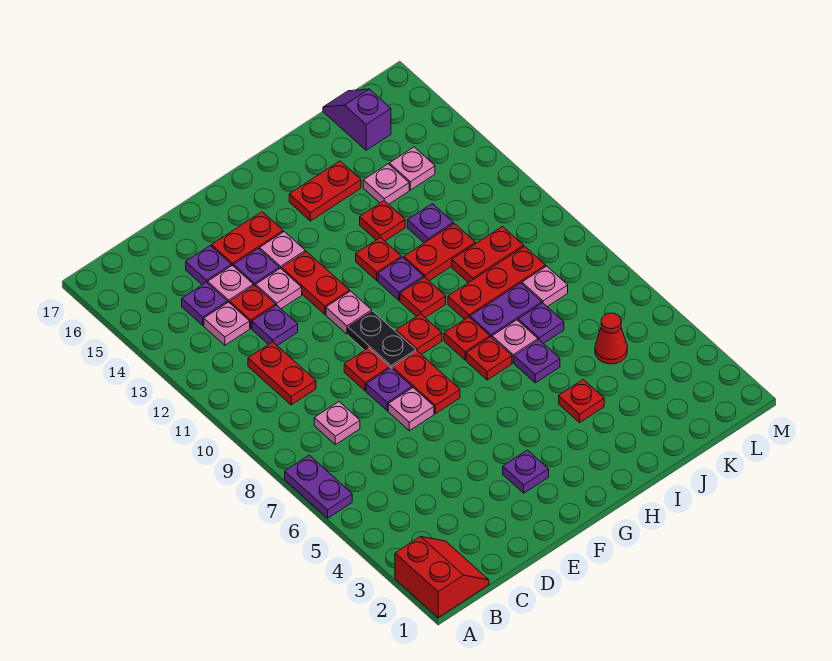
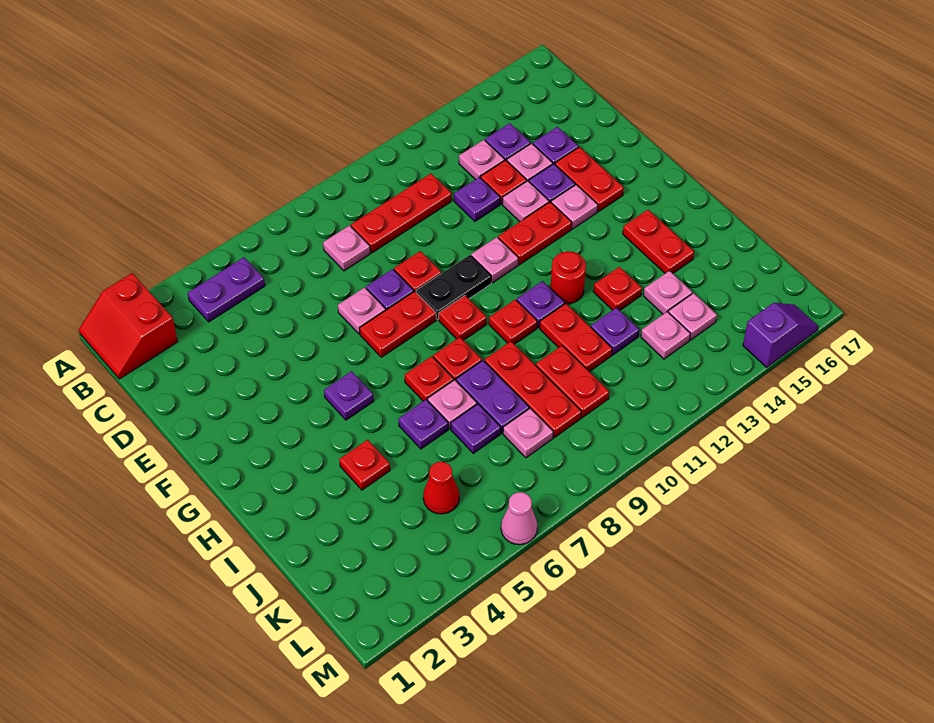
red 2x2 slope [395,537,489,617] -> red 2x2 slope turned to [79,273,178,379]
purple 1x2 plate [285,455,352,518] -> purple 1x2 plate moved to [188,257,265,322]
red 1x2 plate [248,342,316,405] -> red 1x3 plate [351,174,452,253]
purple 1x1 plate [503,450,549,493] -> purple 1x1 plate moved to [324,371,374,420]
red 1x1 plate [356,237,401,280] -> red 1x1 round brick [551,251,586,304]
none -> pink 1x1 plate [641,312,690,359]
purple 1x2 slope [323,89,391,150] -> purple 1x2 slope moved to [743,303,818,367]
none -> pink 1x1 cone [501,492,537,545]

